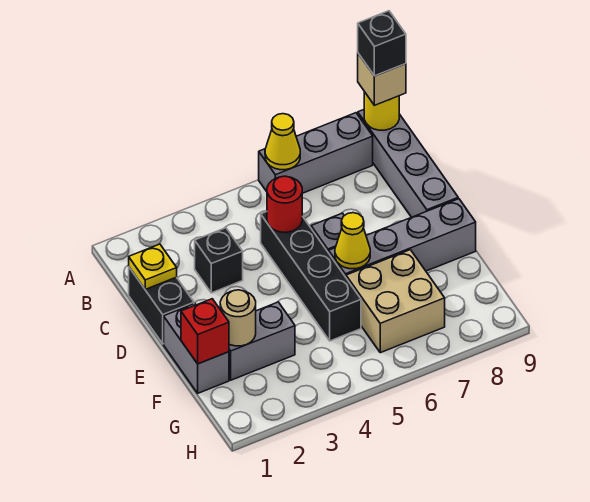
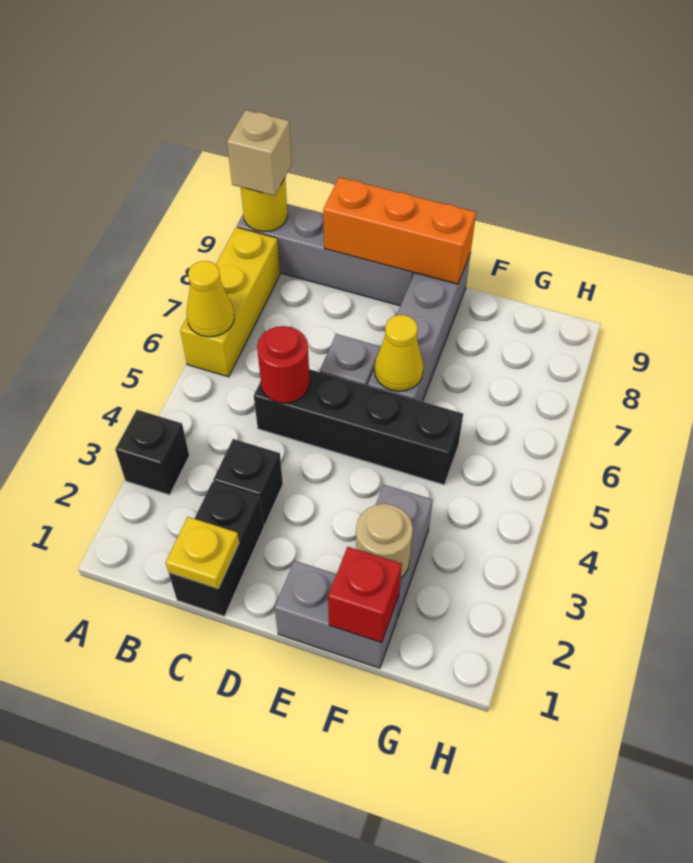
grey 1x3 brick [259,113,373,193] -> yellow 1x3 brick [180,227,280,377]
black 1x1 brick [358,11,406,76] -> black 1x1 brick moved to [115,410,189,495]
black 1x2 brick [129,267,194,344] -> black 1x2 brick turned to [169,482,264,616]
none -> orange 1x3 brick [323,177,476,284]
tan 2x2 brick [346,250,445,353] -> none

